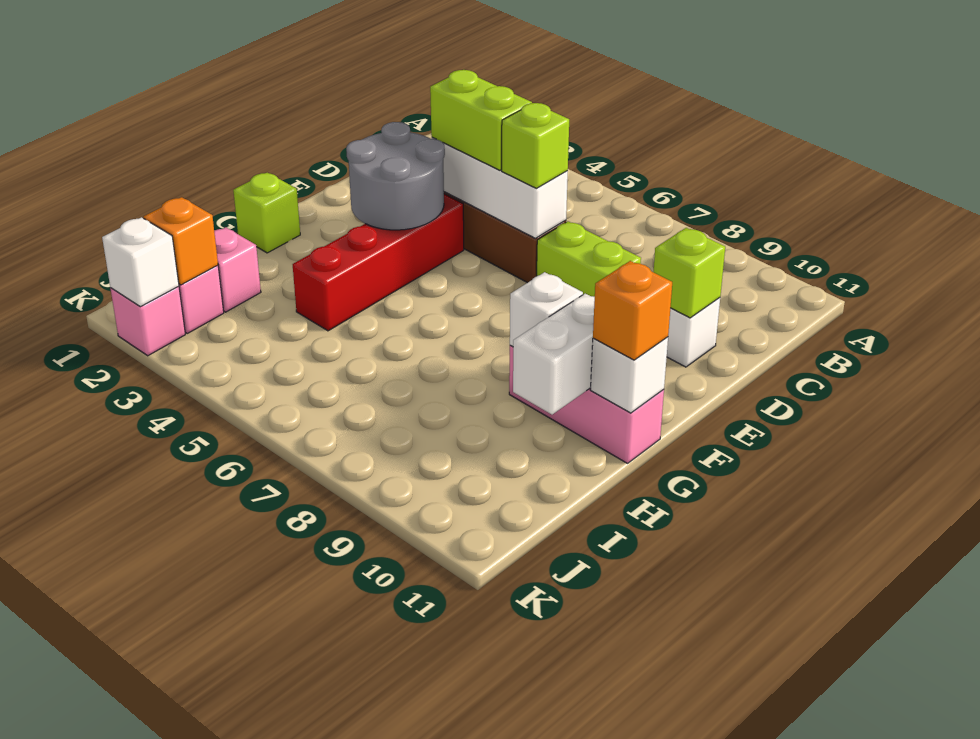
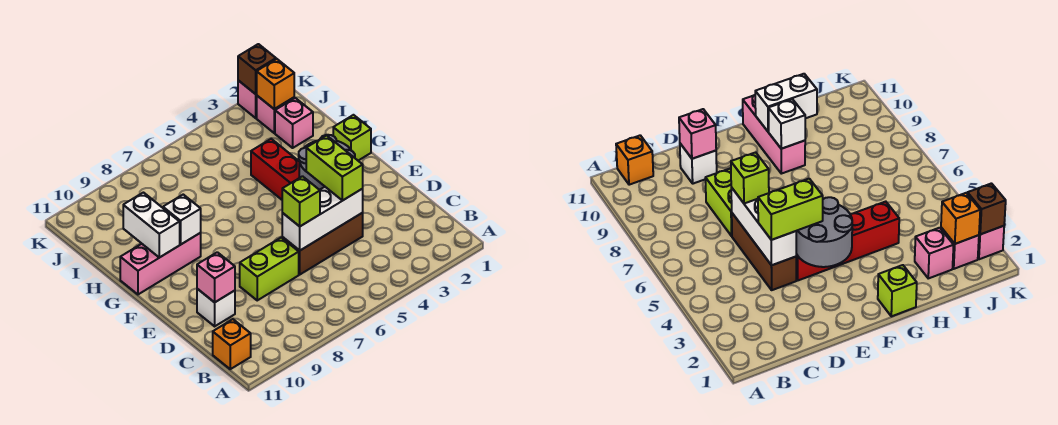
lime 1x2 brick [430,70,532,170] -> lime 1x2 brick turned to [306,135,363,200]
lime 1x1 brick [654,228,725,318] -> pink 1x1 brick [197,252,235,302]
white 1x1 brick [591,337,668,413] -> none
orange 1x1 brick [593,261,672,360] -> orange 1x1 brick moved to [213,319,251,369]
white 1x1 brick [102,217,179,307] -> brown 1x1 brick [238,44,276,94]

